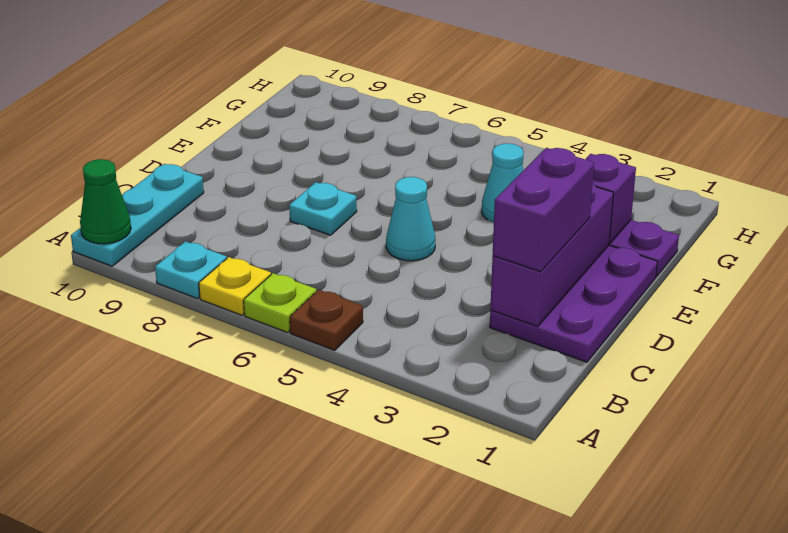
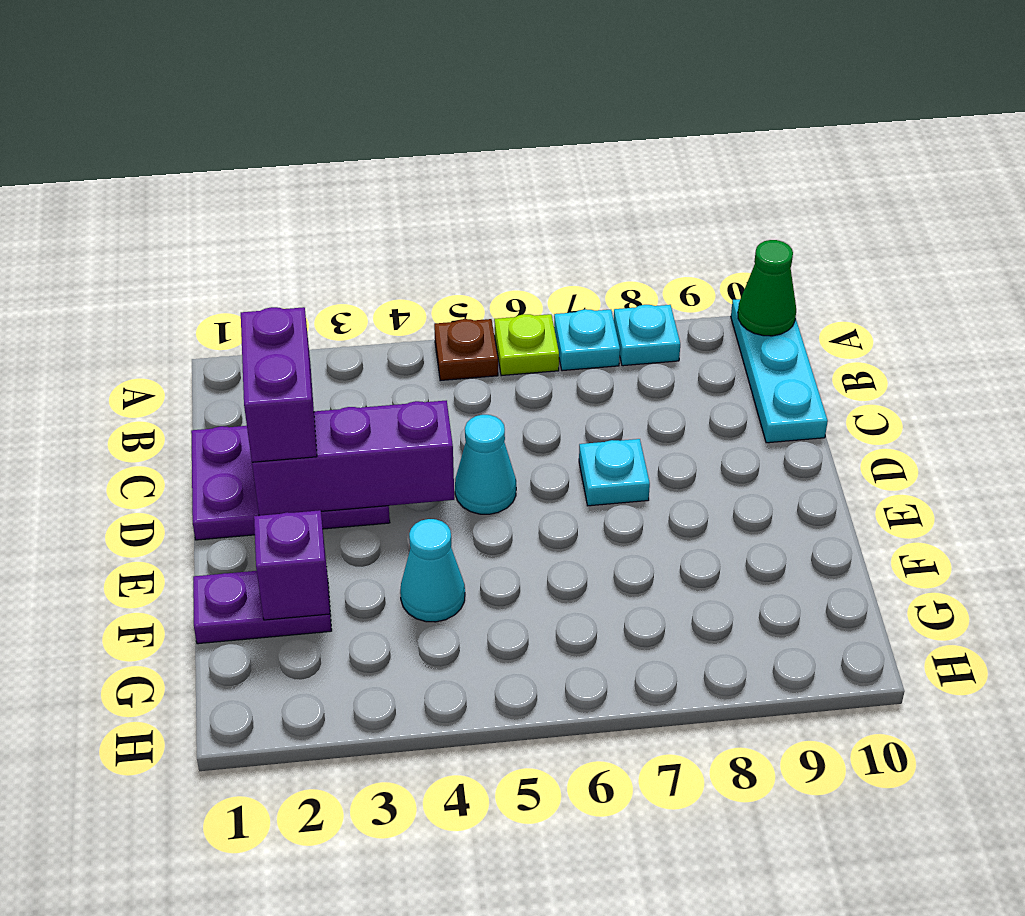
yellow 1x1 plate [199,257,271,315] -> cyan 1x1 plate [554,309,620,371]
purple 2x3 plate [490,245,658,362] -> purple 2x3 plate turned to [191,426,390,540]
purple 1x3 brick [490,184,613,327] -> purple 1x3 brick turned to [252,401,454,516]

